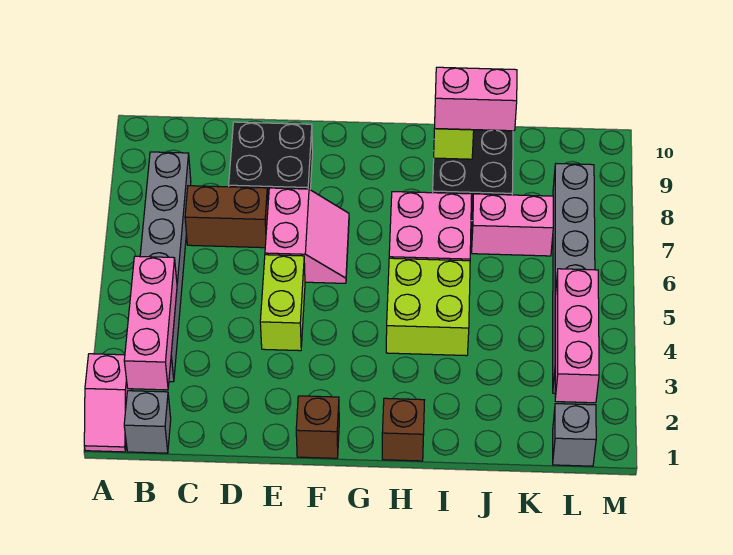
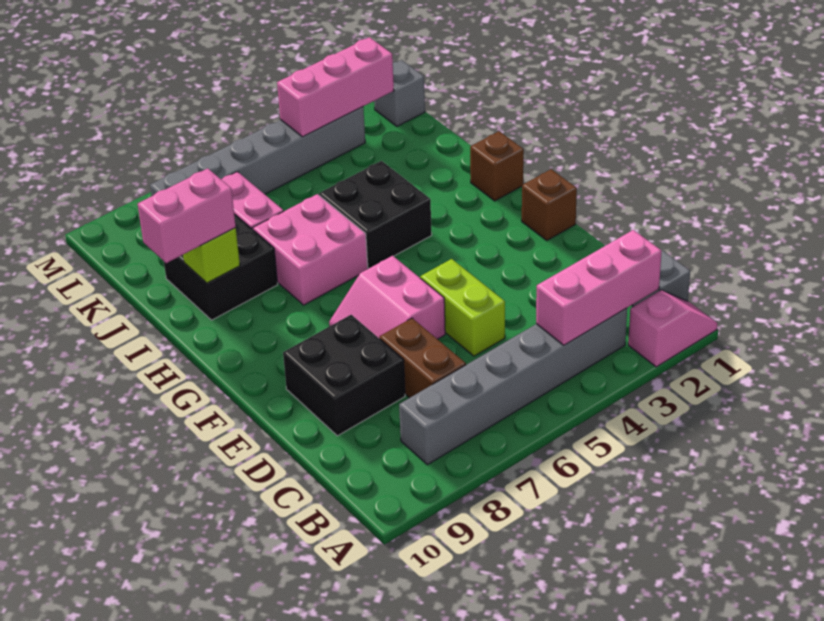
lime 1x2 brick [260,255,305,351] -> lime 1x2 brick turned to [420,259,505,356]
pink 2x2 slope [265,188,349,283] -> pink 2x2 slope turned to [329,256,445,339]
lime 2x2 brick [386,258,470,356] -> black 2x2 brick [319,161,432,269]
pink 1x2 brick [435,67,517,131] -> pink 1x2 brick turned to [138,168,236,263]

